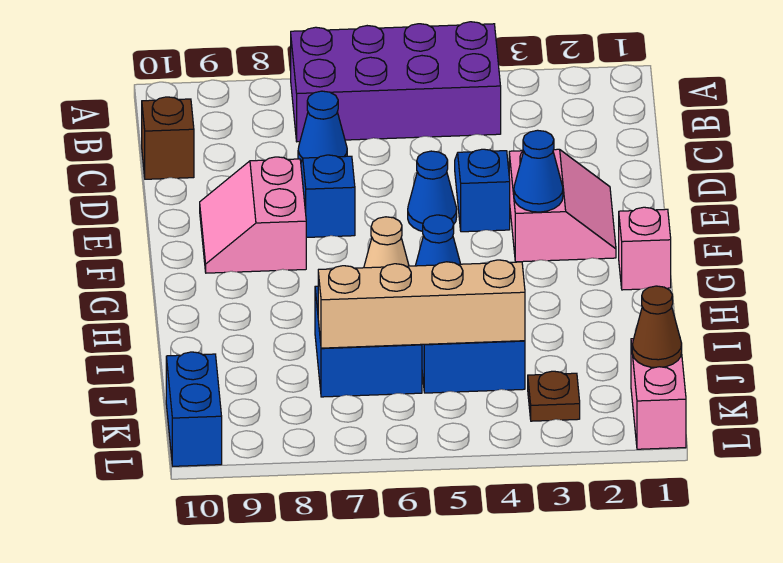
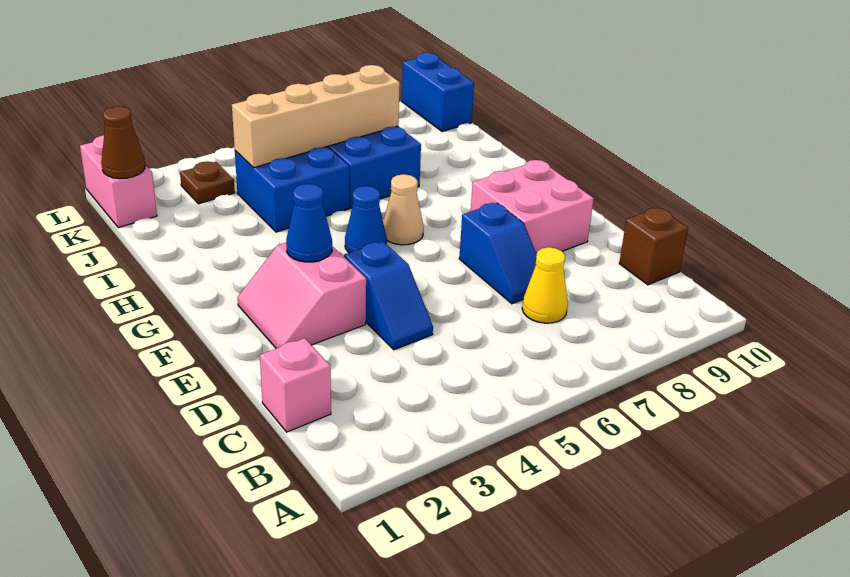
purple 2x4 brick [291,22,501,142] -> none
blue 1x1 cone [298,91,347,161] -> yellow 1x1 cone [522,247,568,323]
blue 1x1 cone [408,151,457,231] -> none
pink 2x2 slope [200,157,306,273] -> pink 2x2 brick [471,160,594,254]
pink 1x1 brick [619,207,671,290] -> pink 1x1 brick moved to [260,338,331,432]

